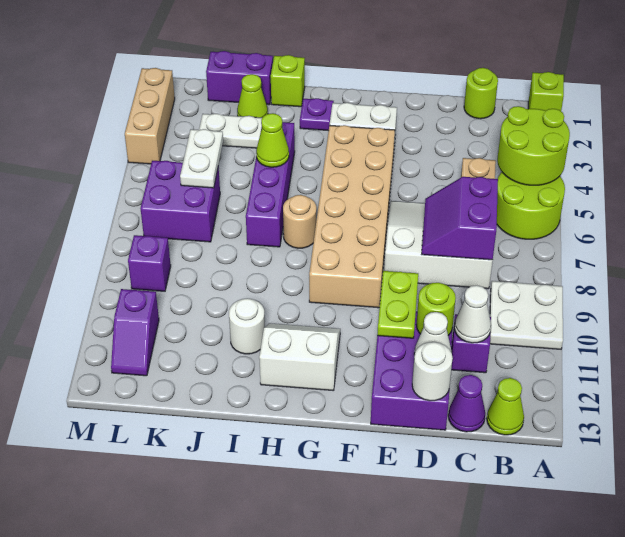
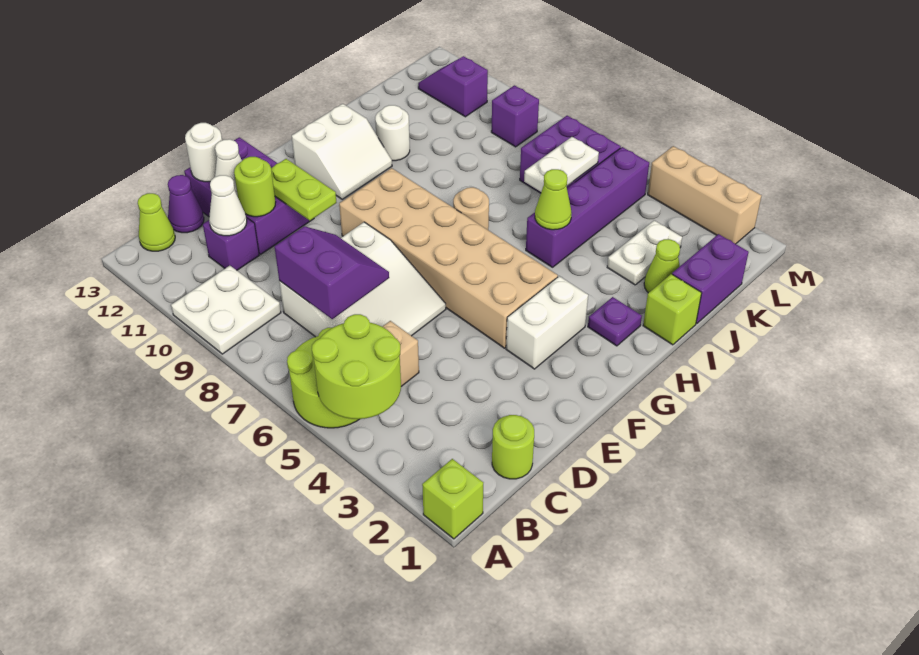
purple 1x4 brick [246,122,295,247] -> purple 1x4 brick turned to [526,147,649,267]
white 1x2 plate [180,129,223,188] -> white 1x2 plate turned to [524,137,599,192]

